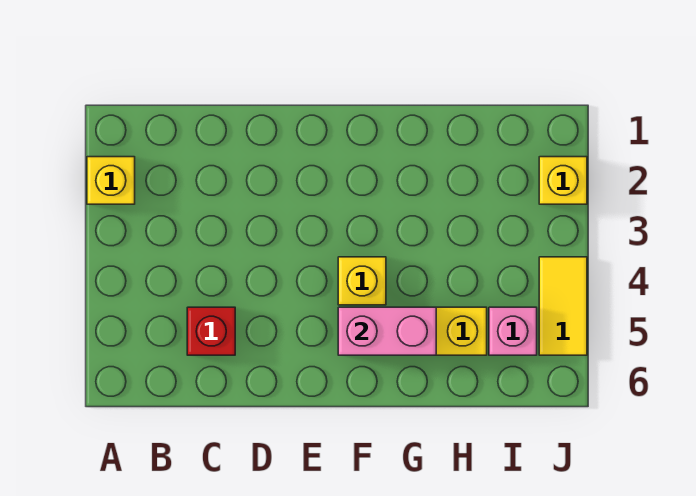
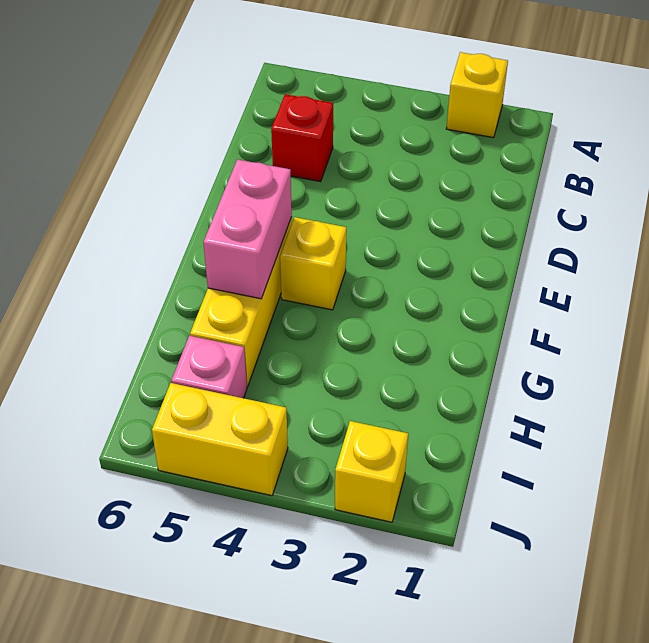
yellow 1x2 tile [539,257,587,355] -> yellow 1x2 brick [152,383,288,496]

